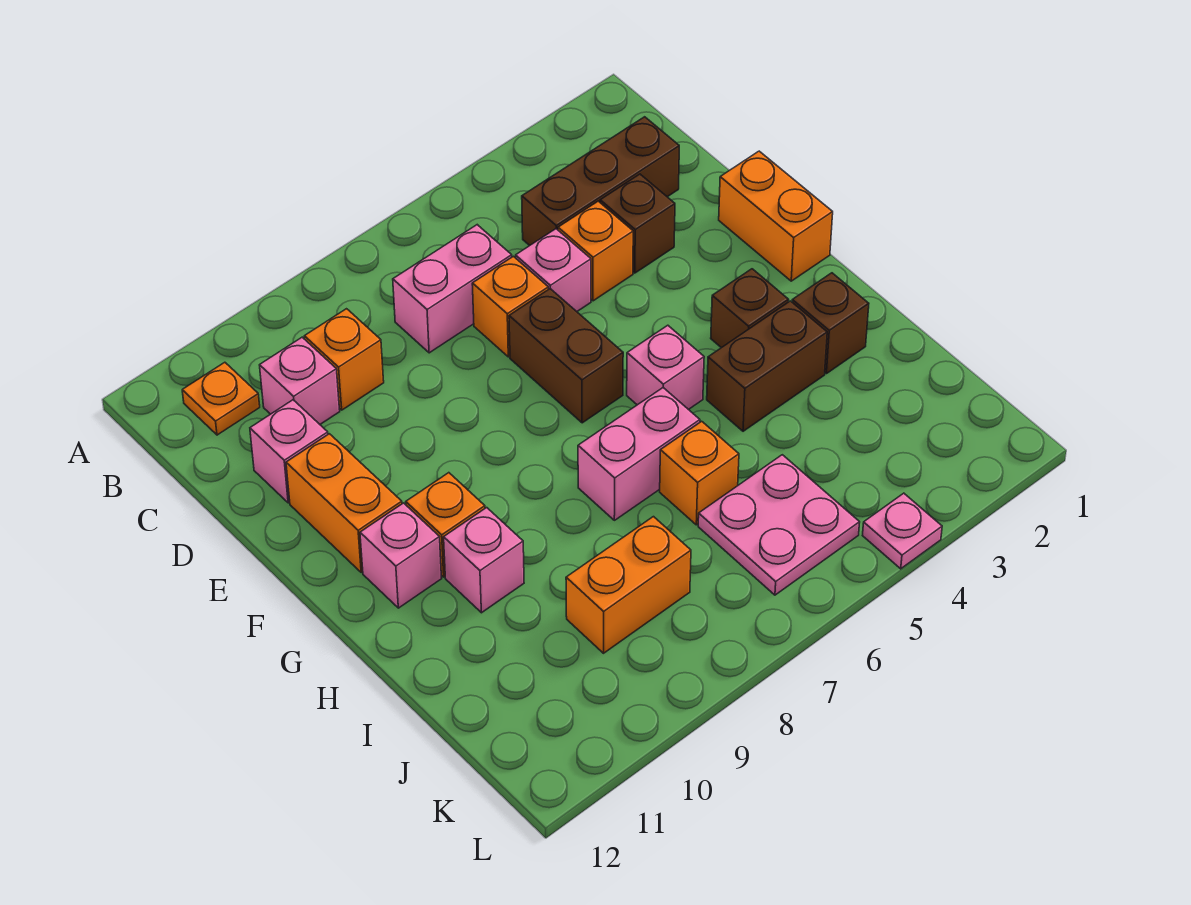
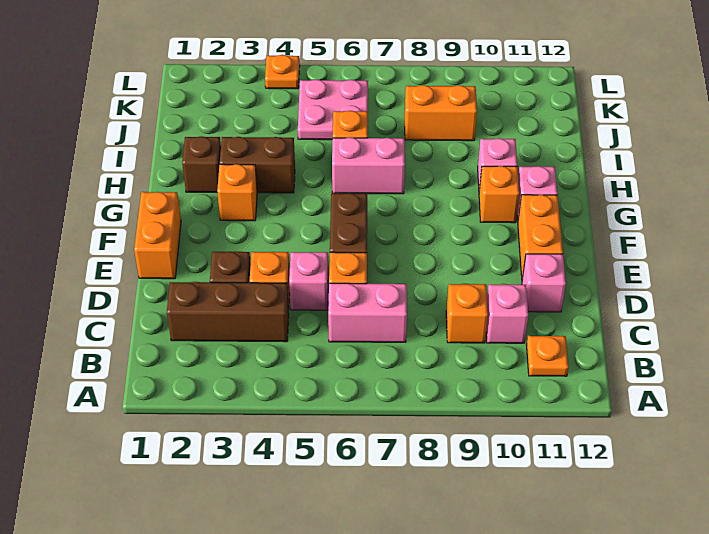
brown 1x1 brick [711,269,788,348] -> orange 1x1 brick [217,164,257,221]
pink 1x1 brick [627,325,704,410] -> none
pink 1x1 plate [863,493,942,569] -> orange 1x1 plate [265,55,300,89]

